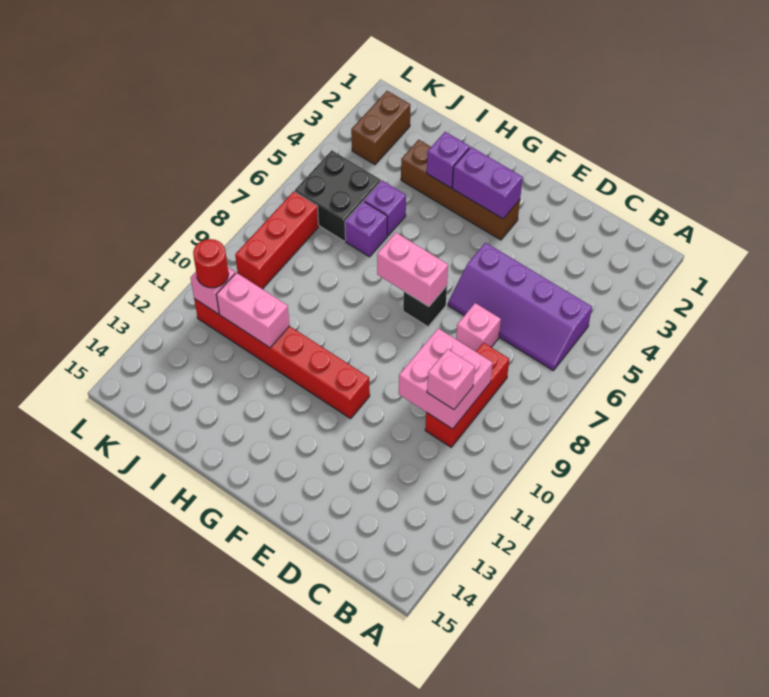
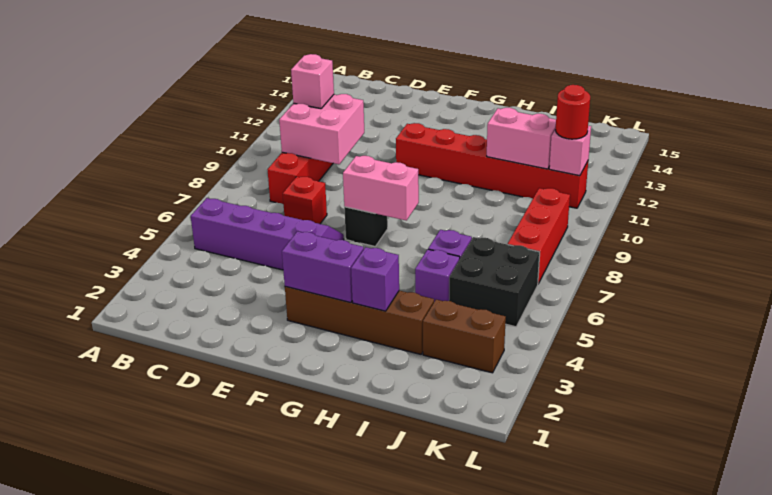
pink 1x1 brick [456,303,501,352] -> red 1x1 brick [283,177,327,224]
brown 1x2 brick [351,91,410,165] -> brown 1x2 brick turned to [423,300,506,373]

